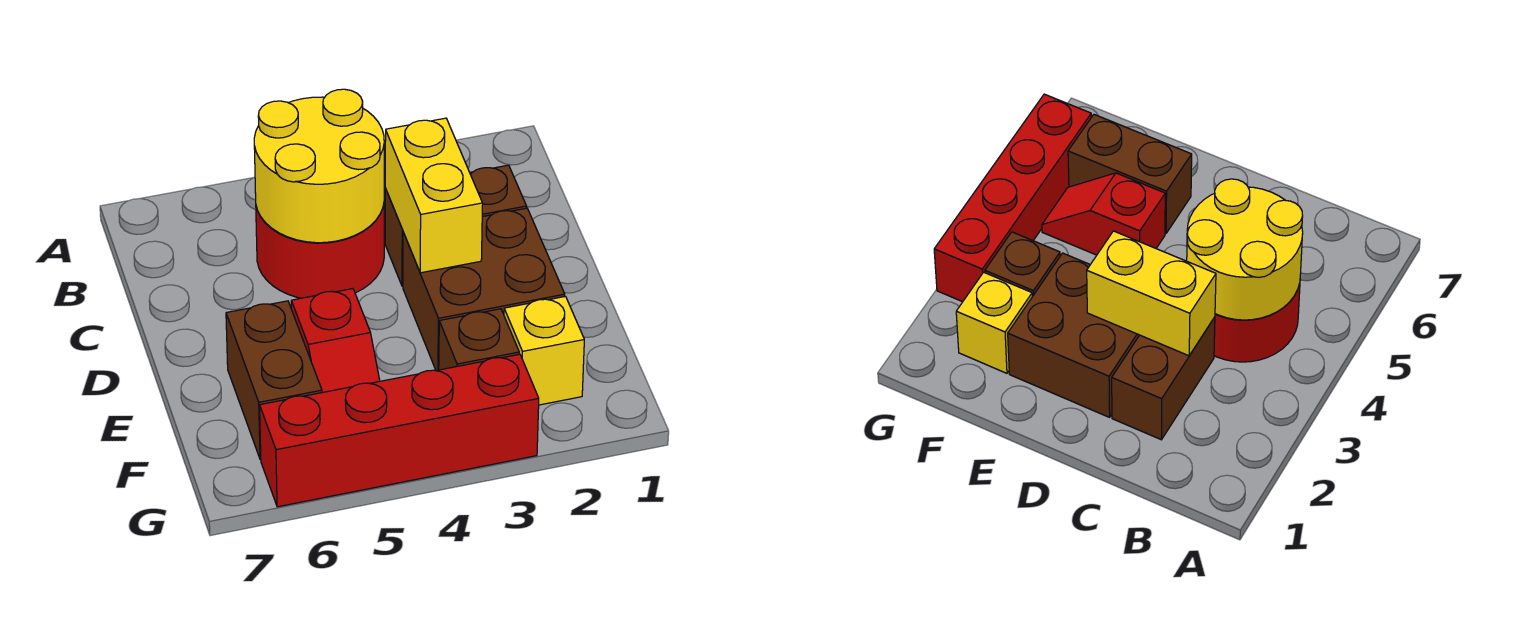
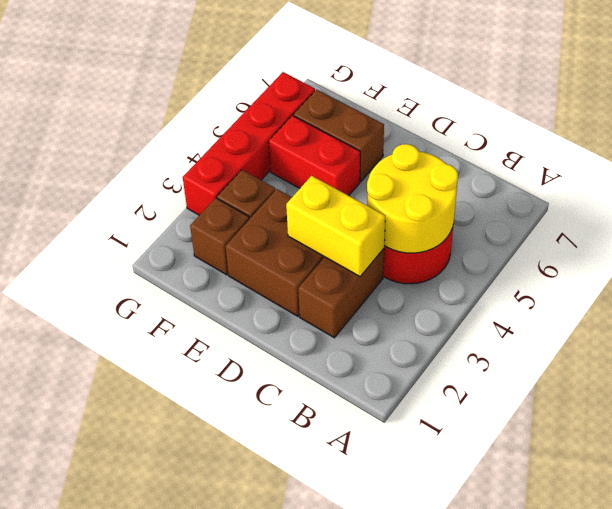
red 1x2 slope [291,289,380,393] -> red 1x2 brick [269,116,360,196]
yellow 1x1 brick [504,296,584,405] -> brown 1x1 brick [190,198,249,275]

